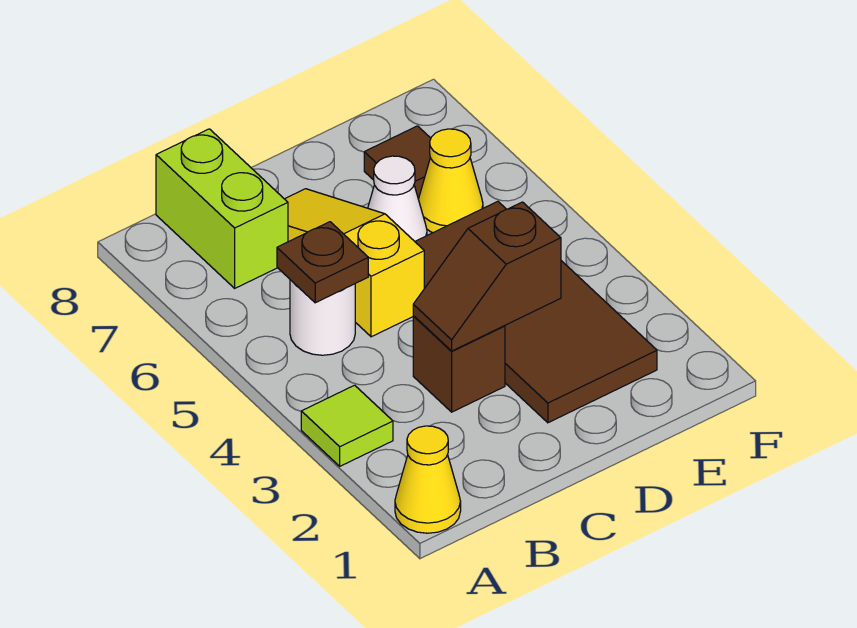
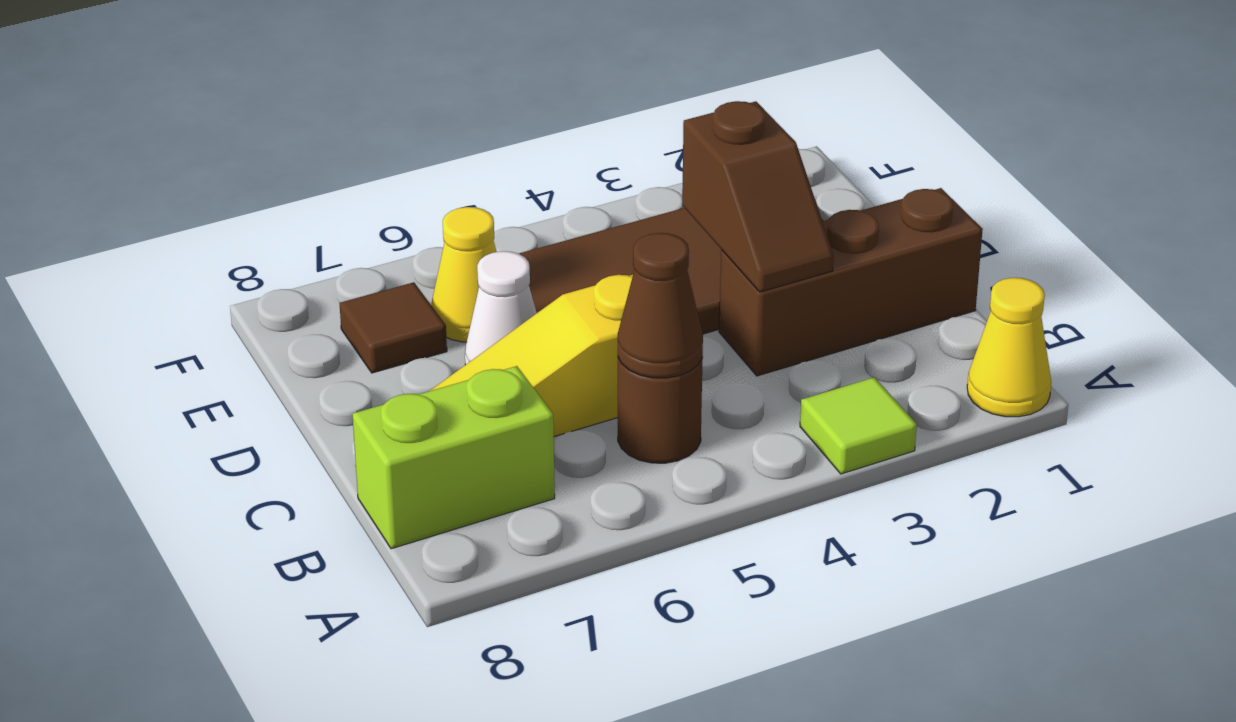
white 1x1 round brick [290,280,355,355] -> brown 1x1 round brick [618,357,703,463]
brown 1x1 plate [277,222,368,303] -> brown 1x1 cone [618,233,703,378]
brown 1x1 brick [413,316,505,412] -> brown 1x3 brick [719,188,983,376]

